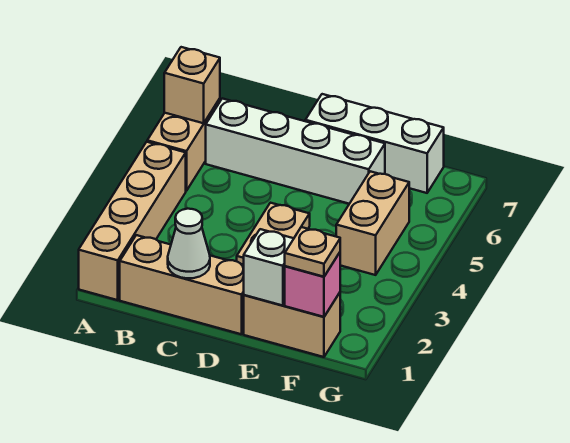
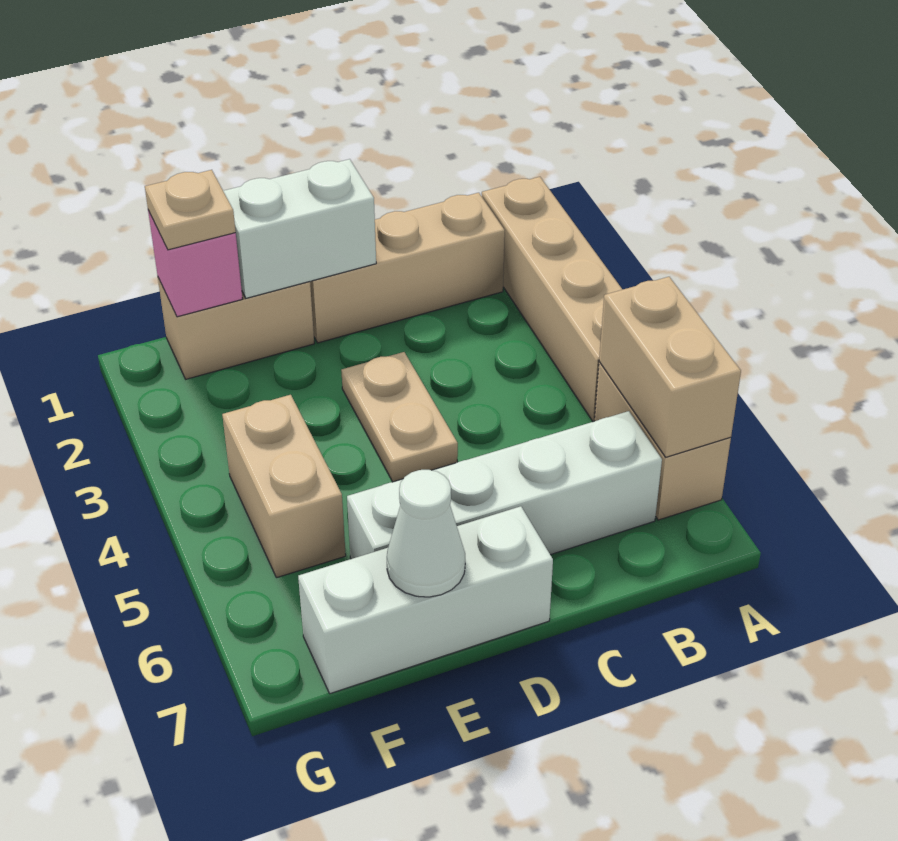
tan 1x1 brick [164,47,220,123] -> tan 1x2 brick [599,277,741,457]
white 1x1 cone [168,209,210,278] -> white 1x1 cone moved to [387,470,465,597]
white 1x1 brick [244,229,294,306] -> white 1x2 brick [223,159,376,298]

